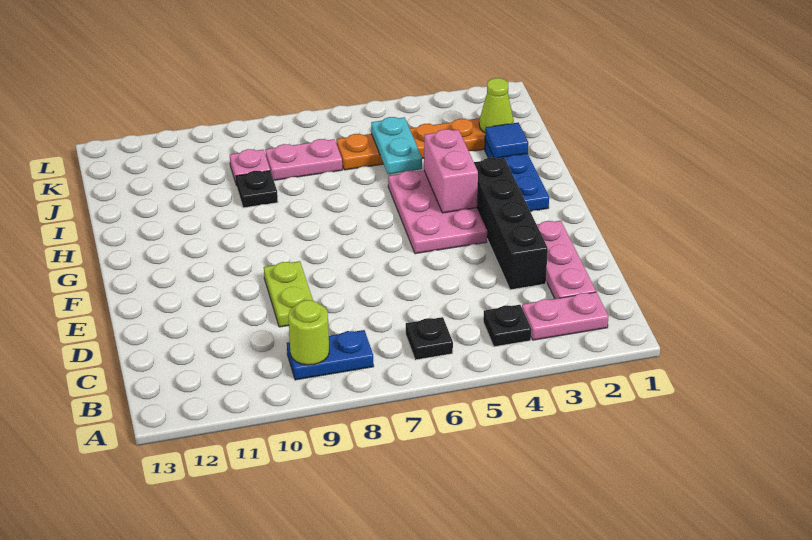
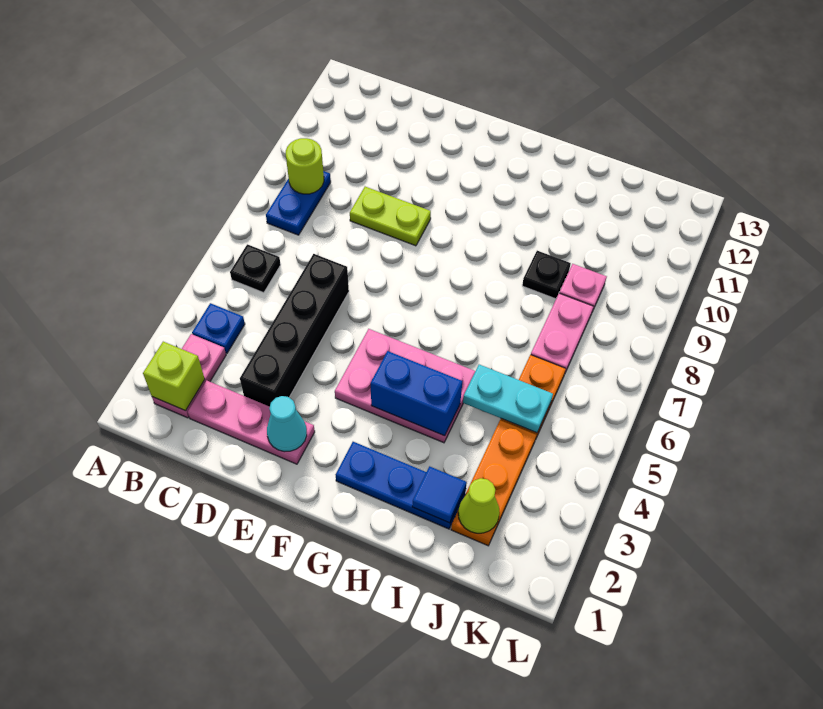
none -> lime 1x1 brick [143,342,205,411]
black 1x1 plate [483,305,531,347] -> blue 1x1 plate [192,303,245,353]
black 1x4 brick [474,158,548,290] -> black 1x4 brick turned to [240,254,349,407]
none -> cyan 1x1 cone [267,396,307,452]
pink 1x2 brick [424,129,478,213] -> blue 1x2 brick [370,351,462,436]

